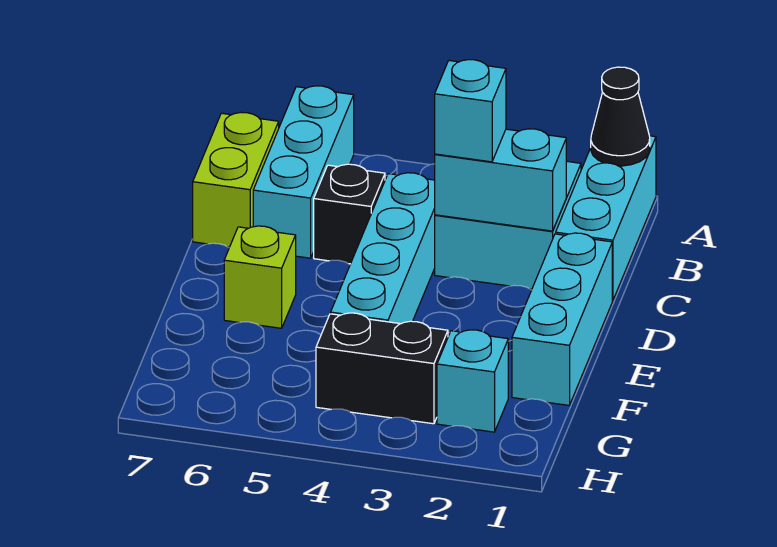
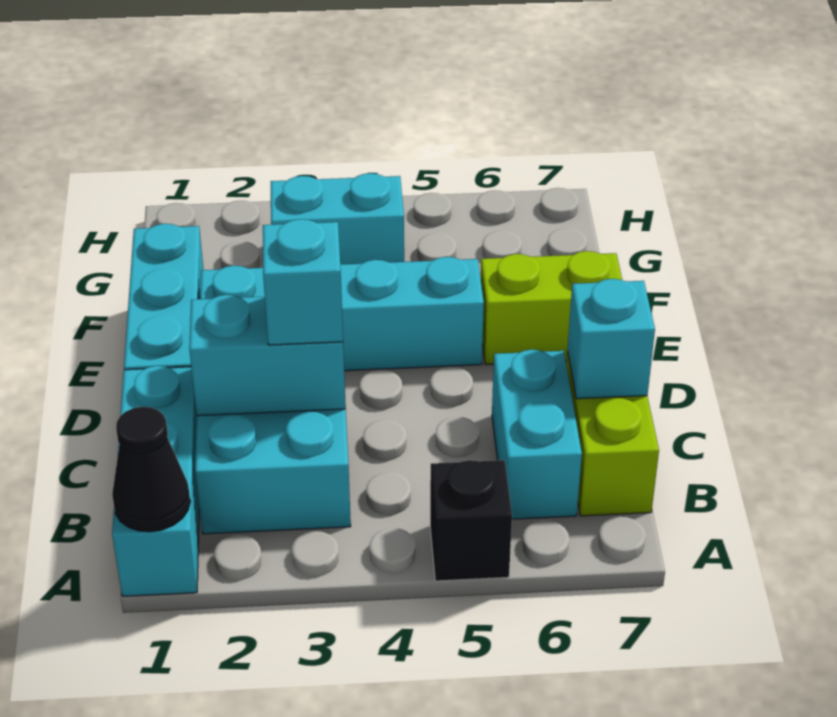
cyan 1x3 brick [253,86,354,258] -> cyan 1x2 brick [492,350,582,519]
cyan 1x4 brick [331,173,435,324] -> cyan 1x4 brick turned to [200,257,484,371]
black 1x1 brick [314,164,385,264] -> black 1x1 brick moved to [430,460,512,581]
lime 1x1 brick [224,226,296,328] -> lime 1x2 brick [481,251,622,365]
cyan 1x1 brick [437,330,508,432] -> cyan 1x1 brick moved to [567,279,655,399]
black 1x2 brick [316,313,448,424] -> cyan 1x2 brick [271,173,404,265]

